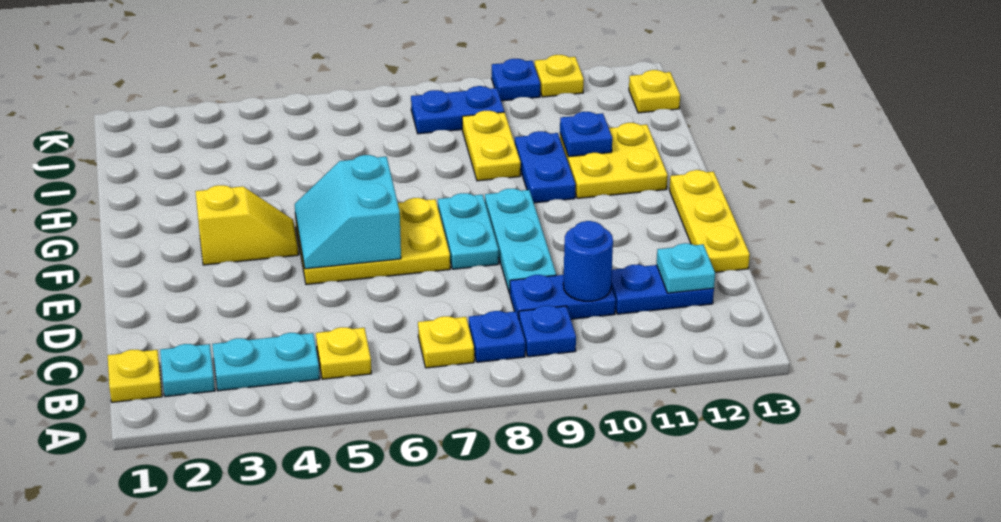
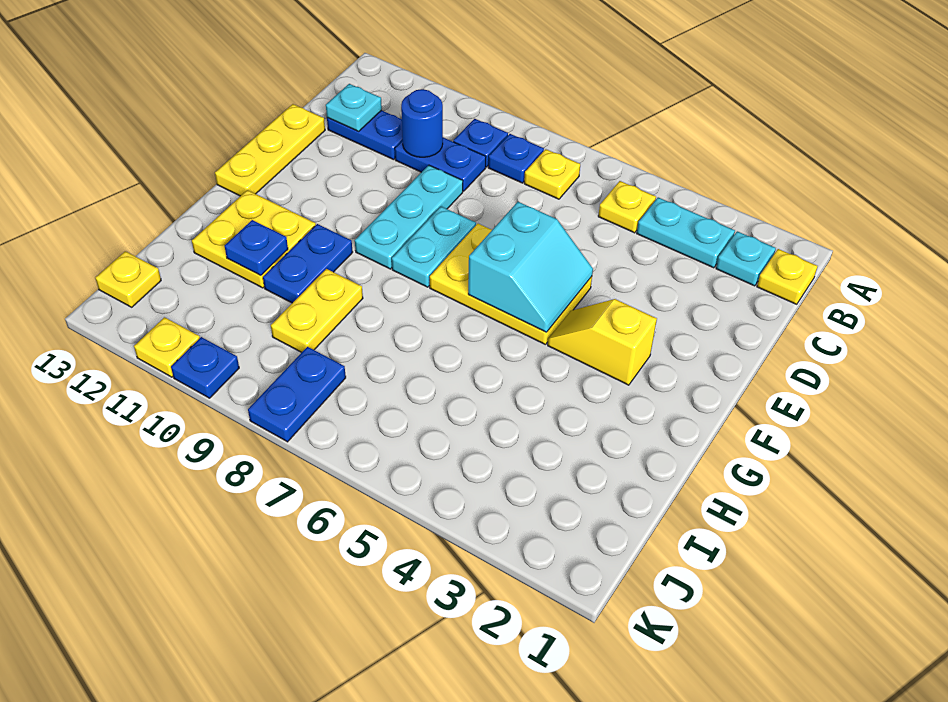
blue 1x2 plate [411,86,504,134] -> blue 1x2 plate turned to [248,347,346,442]

